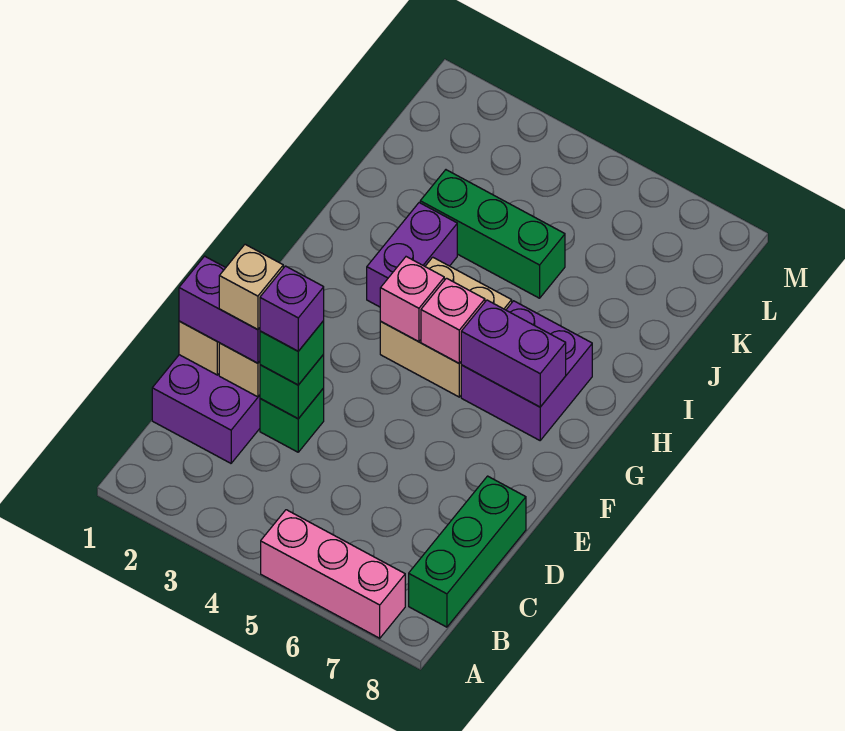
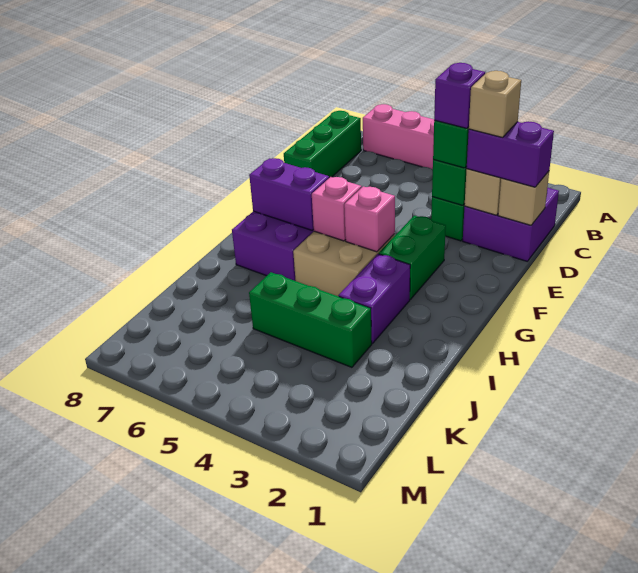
none -> green 1x2 brick [379,216,446,299]

